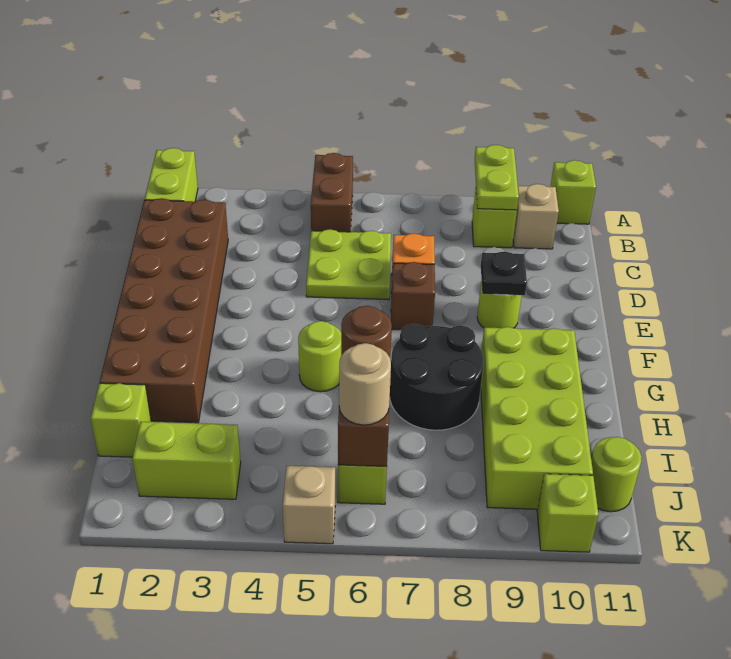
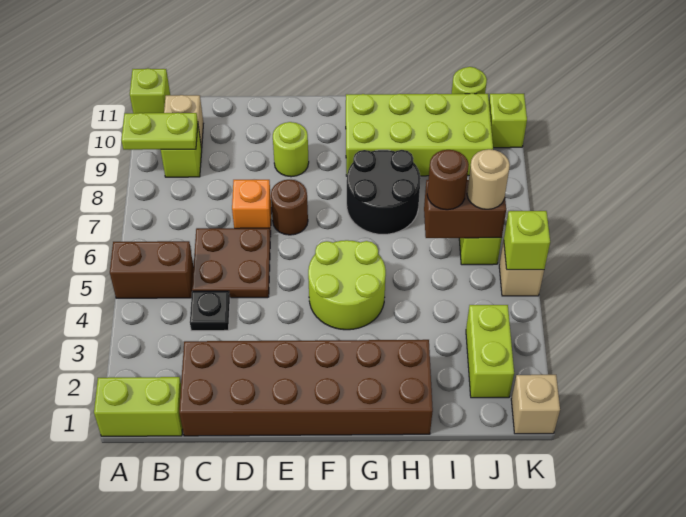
lime 2x2 plate [306,229,391,300] -> brown 2x2 plate [192,228,271,298]
brown 1x1 brick [391,262,435,330] -> brown 1x1 round brick [271,180,308,235]
black 1x1 plate [481,251,527,295] -> black 1x1 plate moved to [190,291,230,331]
lime 1x1 round brick [298,321,341,392] -> lime 2x2 round brick [308,240,386,330]
lime 1x1 brick [91,383,151,457] -> lime 1x1 brick moved to [504,211,550,270]
none -> tan 1x1 brick [511,375,560,434]

